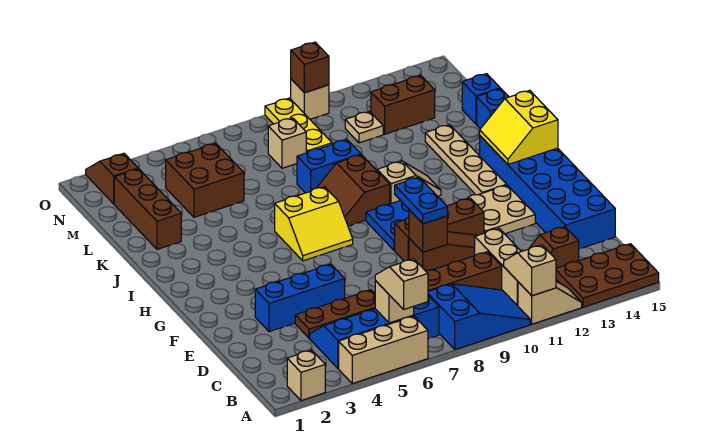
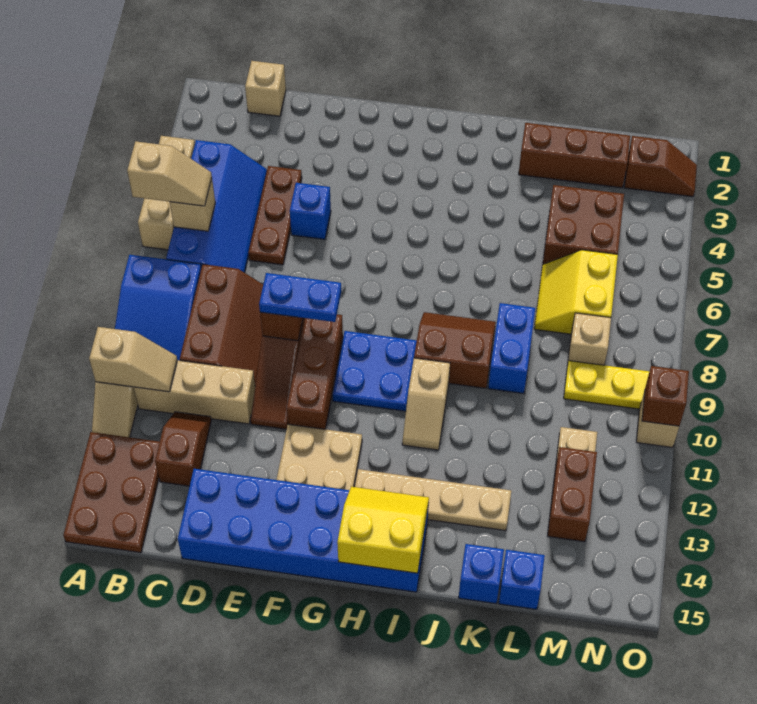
tan 1x1 brick [287,350,325,401] -> tan 1x1 brick moved to [245,61,286,116]
blue 1x3 brick [255,264,345,332] -> blue 1x1 brick [290,183,331,239]
yellow 2x2 slope [275,187,353,261] -> yellow 2x2 slope moved to [534,250,618,334]

